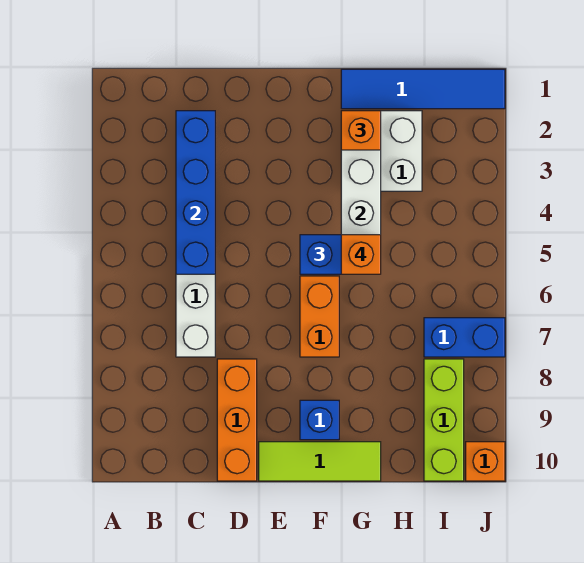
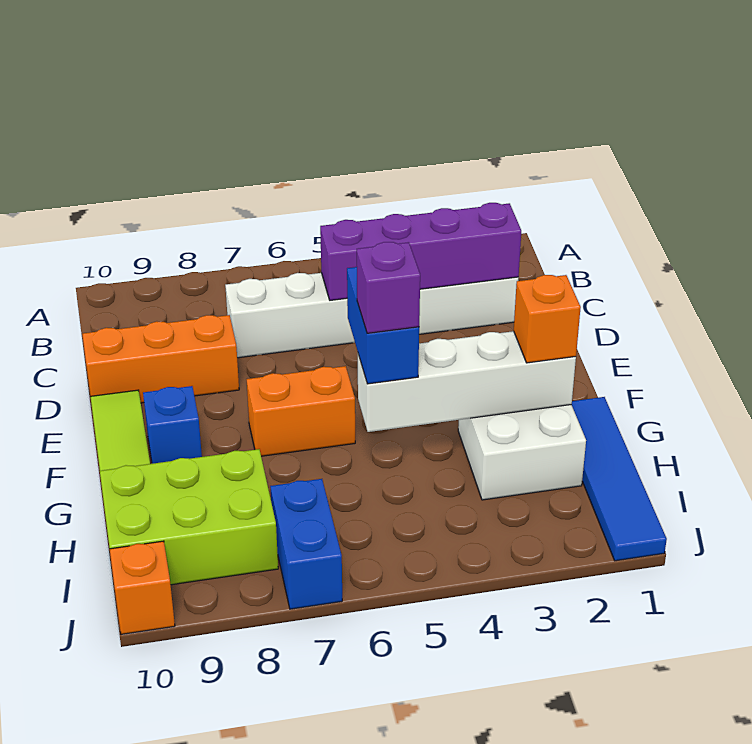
blue 1x4 brick [176,111,215,274] -> purple 1x4 brick [320,203,521,300]
orange 1x1 brick [341,235,381,274] -> purple 1x1 brick [357,242,420,333]
lime 1x3 brick [424,359,464,481] -> lime 2x3 brick [100,449,278,585]

